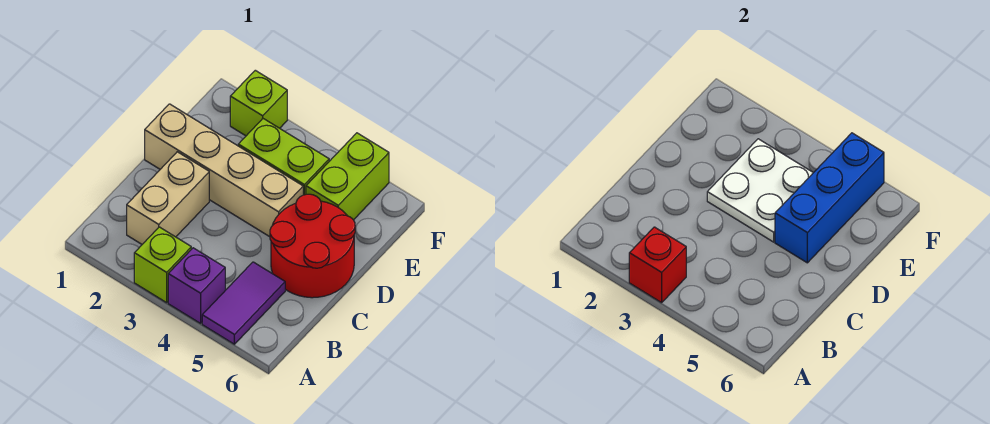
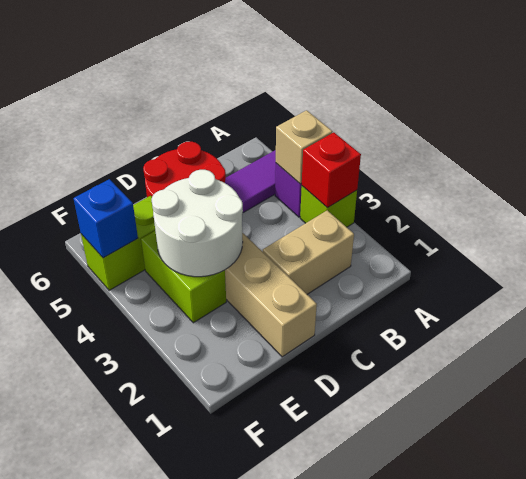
none -> tan 1x1 brick [276,110,333,184]
white 2x2 plate [707,139,813,242] -> white 2x2 round brick [152,170,243,277]
blue 1x3 brick [775,133,884,263] -> blue 1x1 brick [74,179,138,258]
lime 1x1 brick [230,70,287,136] -> none

